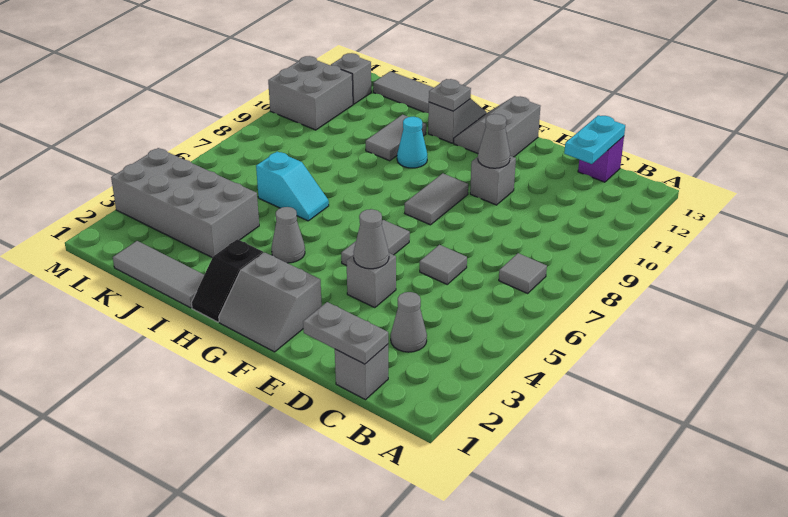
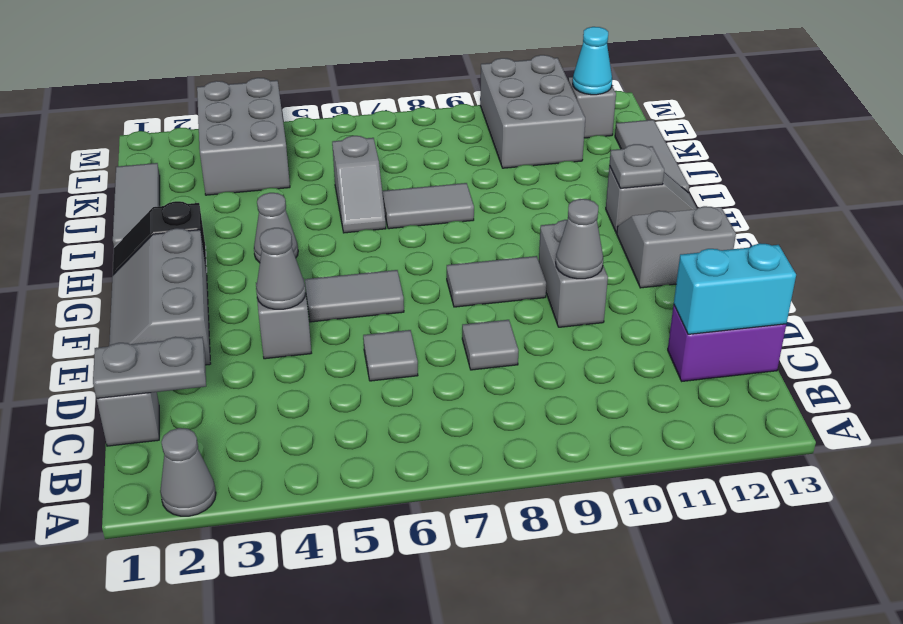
grey 1x1 tile [499,253,547,293] -> grey 1x1 tile moved to [462,320,518,370]
grey 1x2 plate [303,302,388,364] -> grey 1x2 plate turned to [93,337,206,398]
grey 1x1 cone [391,292,427,352] -> grey 1x1 cone moved to [160,428,216,516]
cyan 1x2 plate [564,115,625,164] -> cyan 1x2 brick [674,243,796,334]
purple 1x1 brick [578,136,624,182] -> purple 1x2 brick [668,305,786,381]
grey 1x1 brick [470,156,516,205] -> grey 1x2 brick [539,220,608,327]
grey 2x2 slope [219,253,322,352] -> grey 2x3 slope [109,228,211,365]
cyan 1x1 cone [397,117,427,168] -> cyan 1x1 cone moved to [573,27,612,95]
cyan 1x2 slope [256,152,329,221] -> grey 1x2 slope [332,136,386,233]
grey 1x2 tile [366,115,426,161] -> grey 1x2 tile moved to [382,183,474,229]
grey 2x4 brick [111,148,259,258] -> grey 2x3 brick [197,78,290,195]
grey 2x2 brick [268,56,353,130] -> grey 2x3 brick [480,55,585,168]

